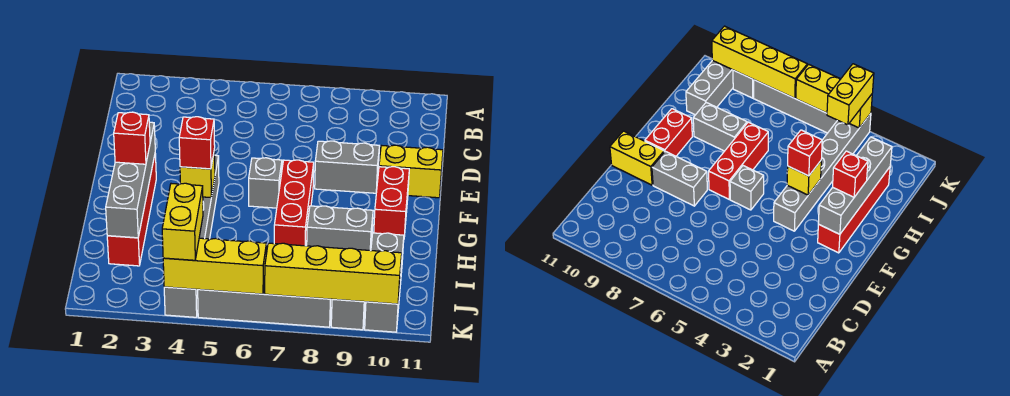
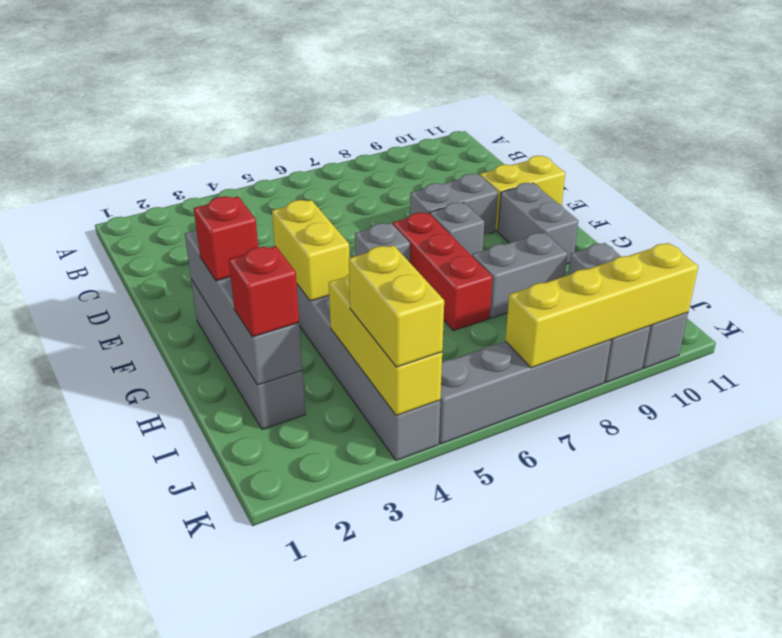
red 1x4 brick [107,154,156,266] -> grey 1x4 brick [191,279,305,429]
none -> grey 1x1 brick [430,202,484,256]
red 1x2 brick [374,167,409,236] -> grey 1x2 brick [498,183,578,264]
yellow 1x1 brick [180,149,215,198] -> yellow 1x2 brick [272,200,349,301]
red 1x1 brick [179,117,215,169] -> red 1x1 brick moved to [229,246,299,337]
yellow 1x3 brick [163,238,266,294] -> yellow 1x3 brick turned to [329,274,442,416]

